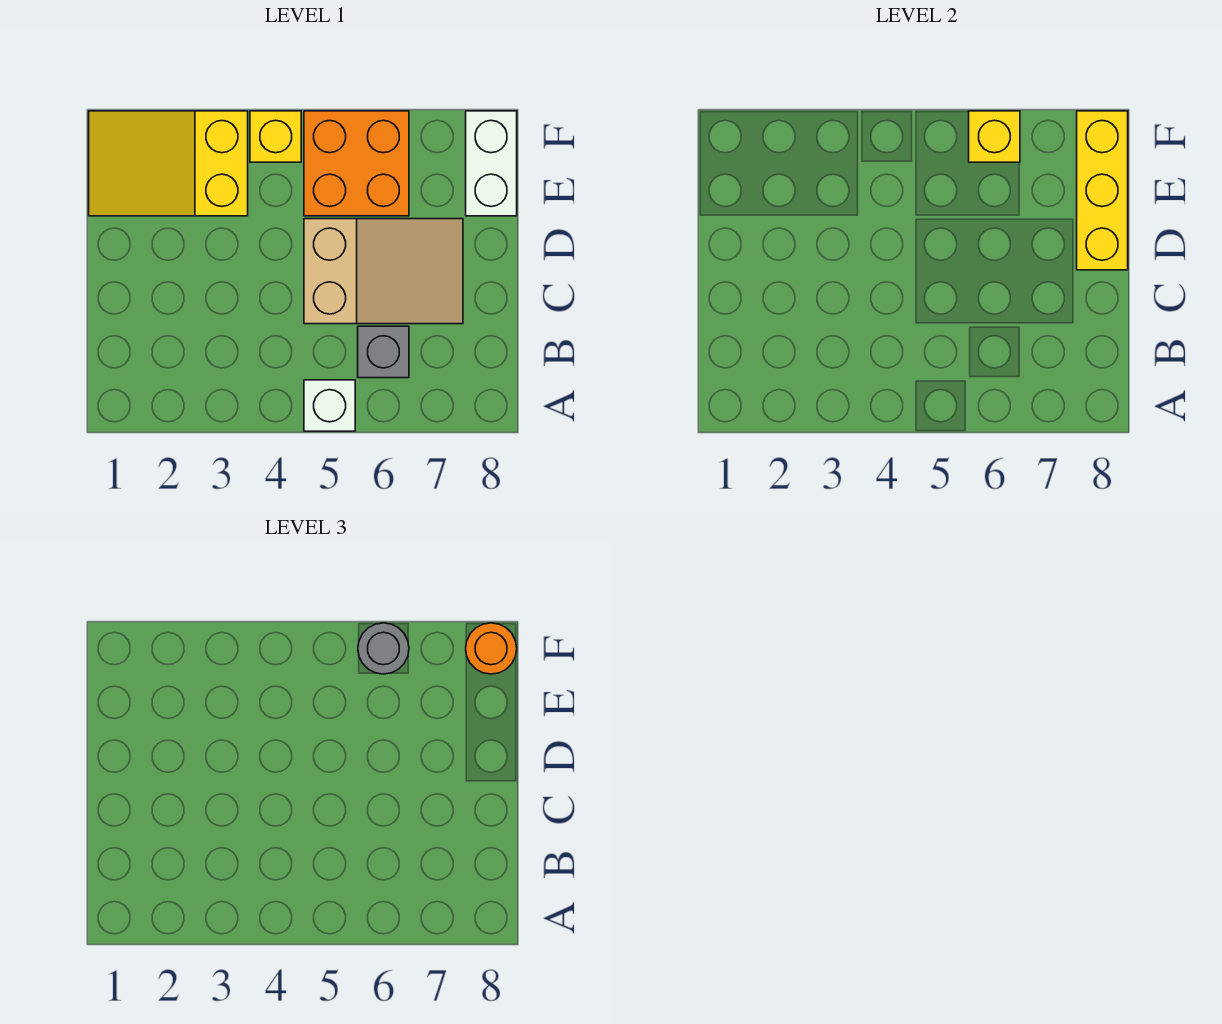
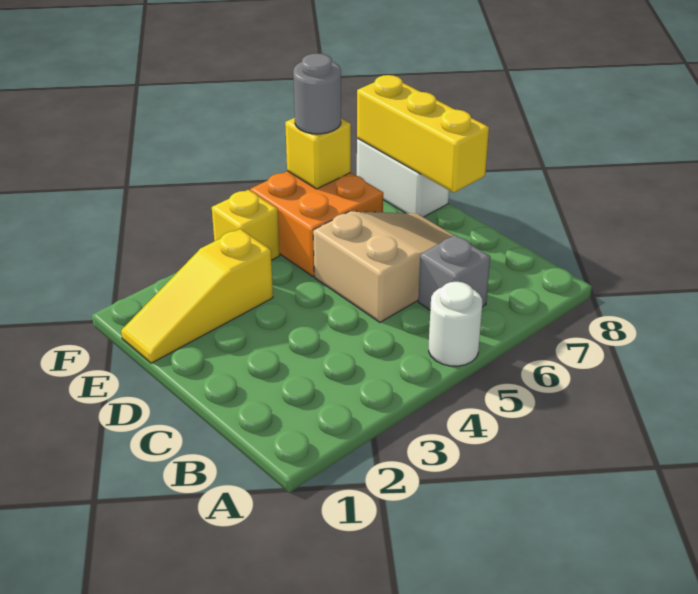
white 1x1 brick [304,380,355,431] -> white 1x1 round brick [429,282,482,366]
yellow 2x3 slope [89,111,248,216] -> yellow 1x3 slope [121,229,273,363]
orange 1x1 round brick [466,623,517,674] -> none

